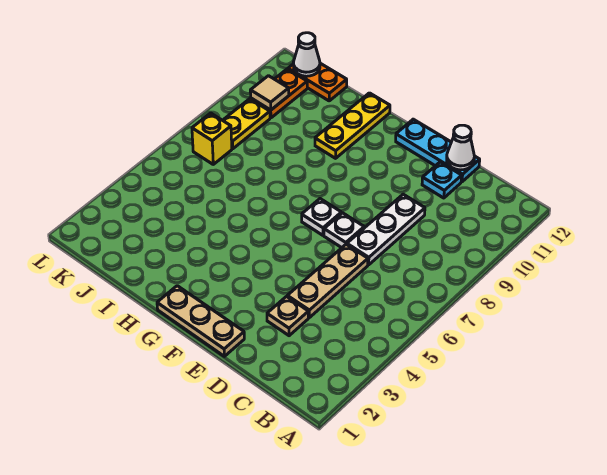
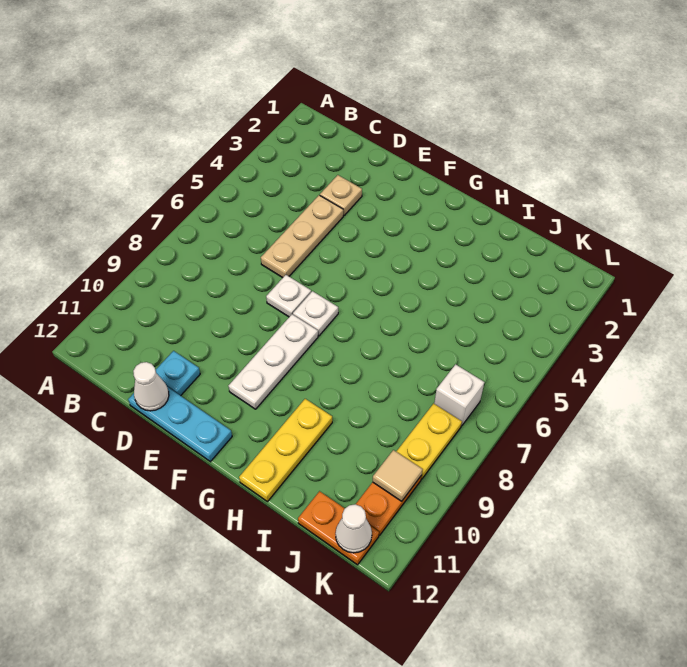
white 1x3 plate [347,194,425,265] -> white 1x3 plate moved to [228,314,318,409]
tan 1x3 plate [157,286,244,356] -> none
yellow 1x1 brick [192,113,232,164] -> white 1x1 brick [434,364,484,426]

